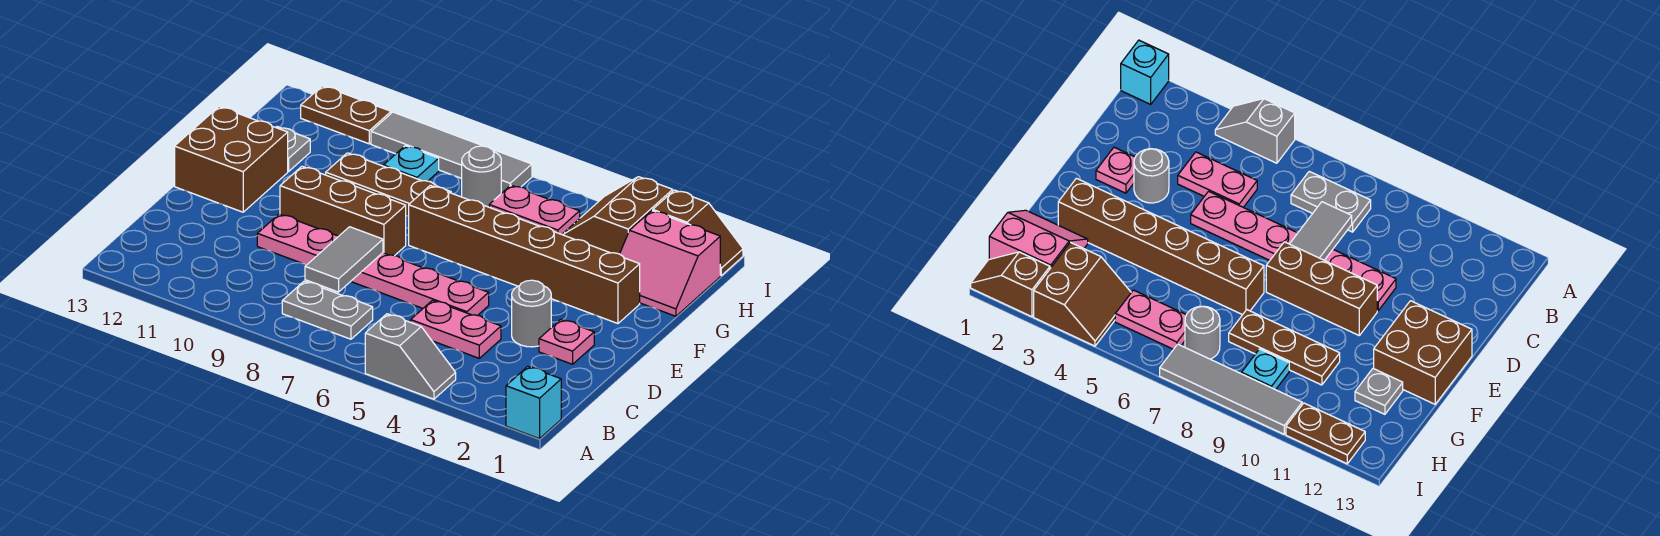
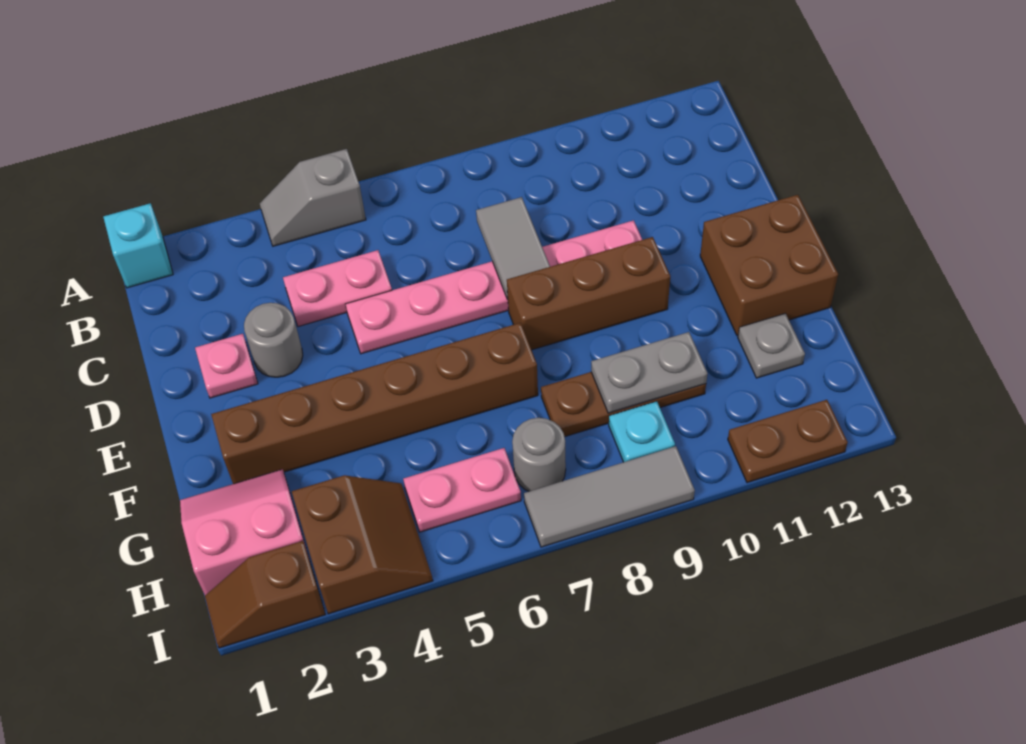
grey 1x2 plate [282,281,373,339] -> grey 1x2 plate moved to [591,332,708,413]
grey 1x4 tile [371,112,532,193] -> grey 1x3 tile [524,446,695,547]

